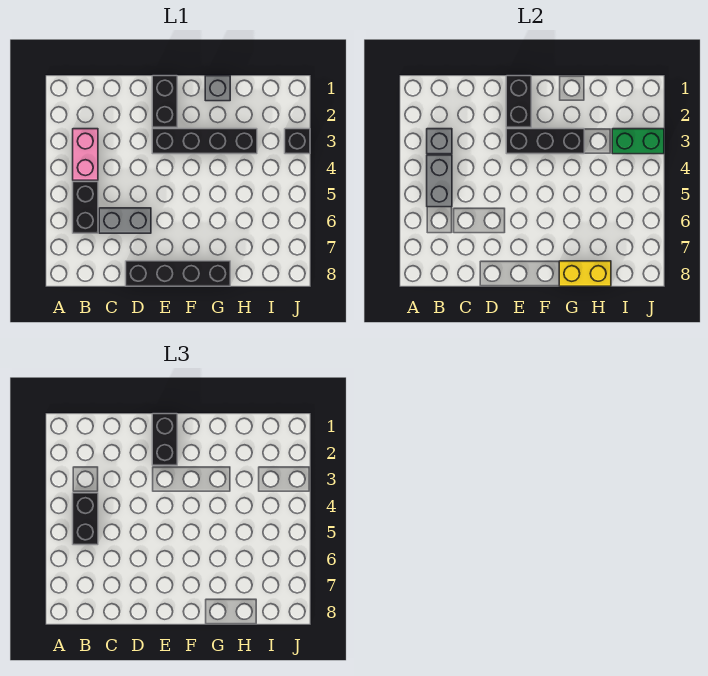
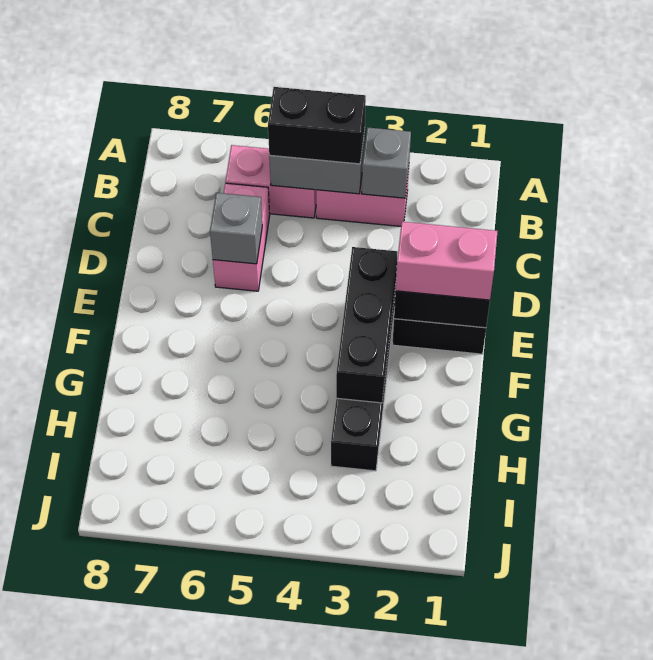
black 1x2 brick [73,182,98,233] -> pink 1x2 brick [225,145,316,218]
grey 1x2 brick [99,208,151,233] -> pink 1x2 brick [213,183,270,291]
black 1x4 brick [126,261,230,286] -> none
black 1x2 brick [152,414,177,465] -> pink 1x2 brick [396,222,498,300]
grey 1x1 brick [205,76,230,101] -> grey 1x1 brick moved to [210,193,262,264]
yellow 1x2 brick [559,261,611,286] -> none
green 1x2 brick [612,129,664,154] -> none
black 1x1 brick [285,129,310,154] -> none

